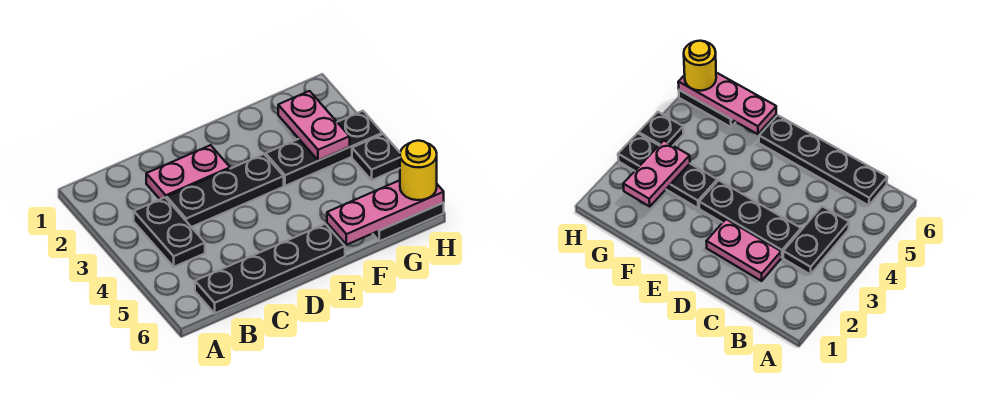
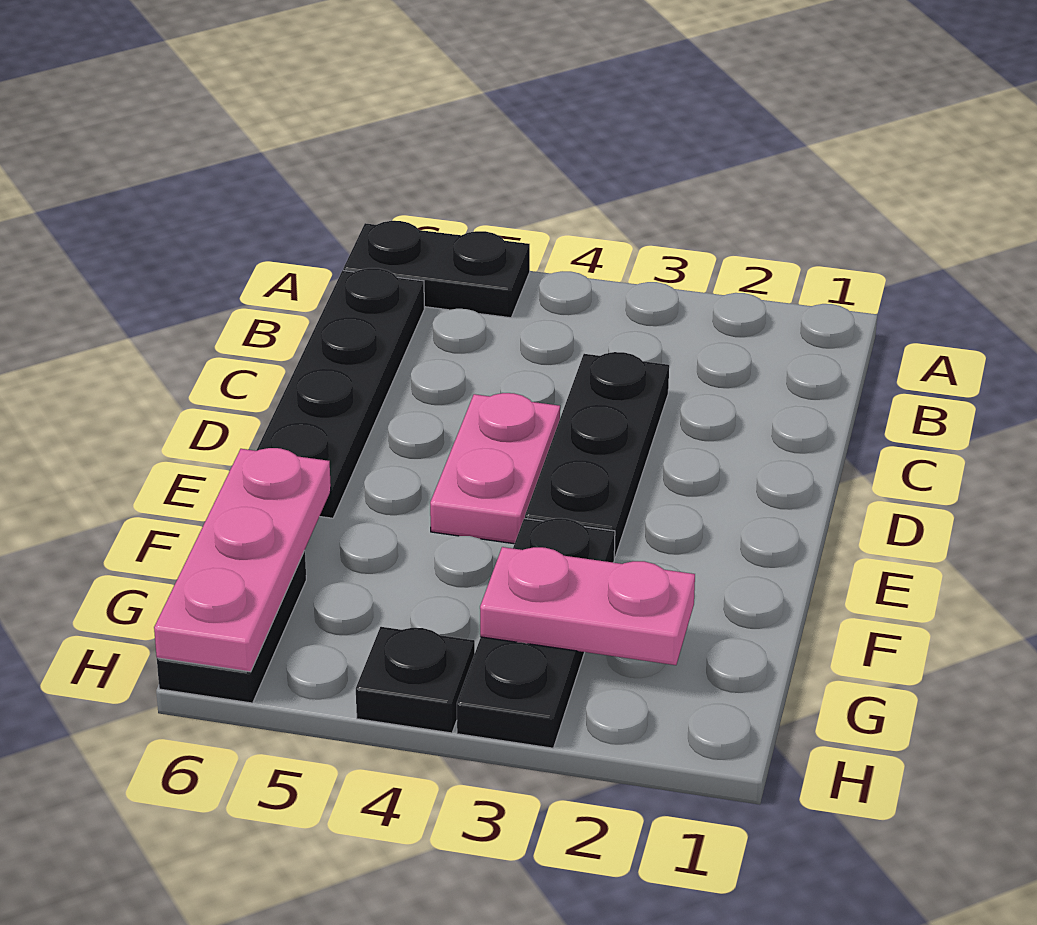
black 1x2 plate [134,198,205,267] -> black 1x2 plate moved to [343,221,530,318]
pink 1x2 plate [146,145,230,199] -> pink 1x2 plate moved to [430,393,560,544]
yellow 1x1 round brick [400,141,437,200] -> none

